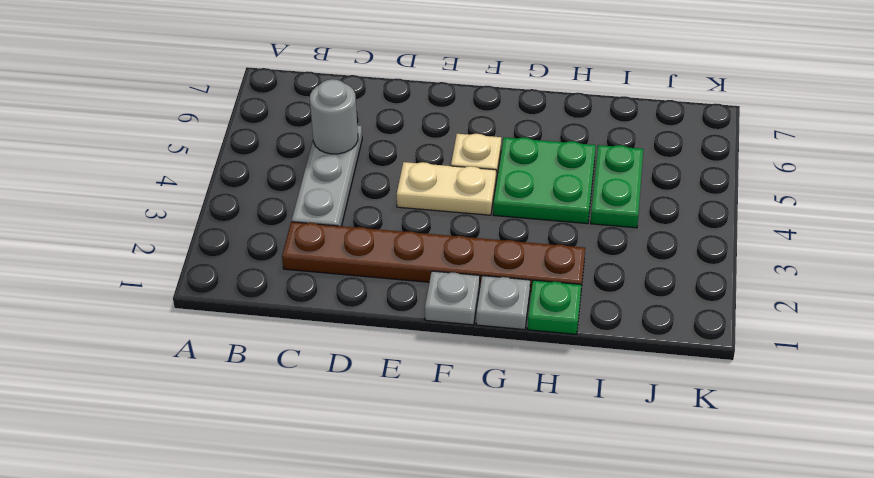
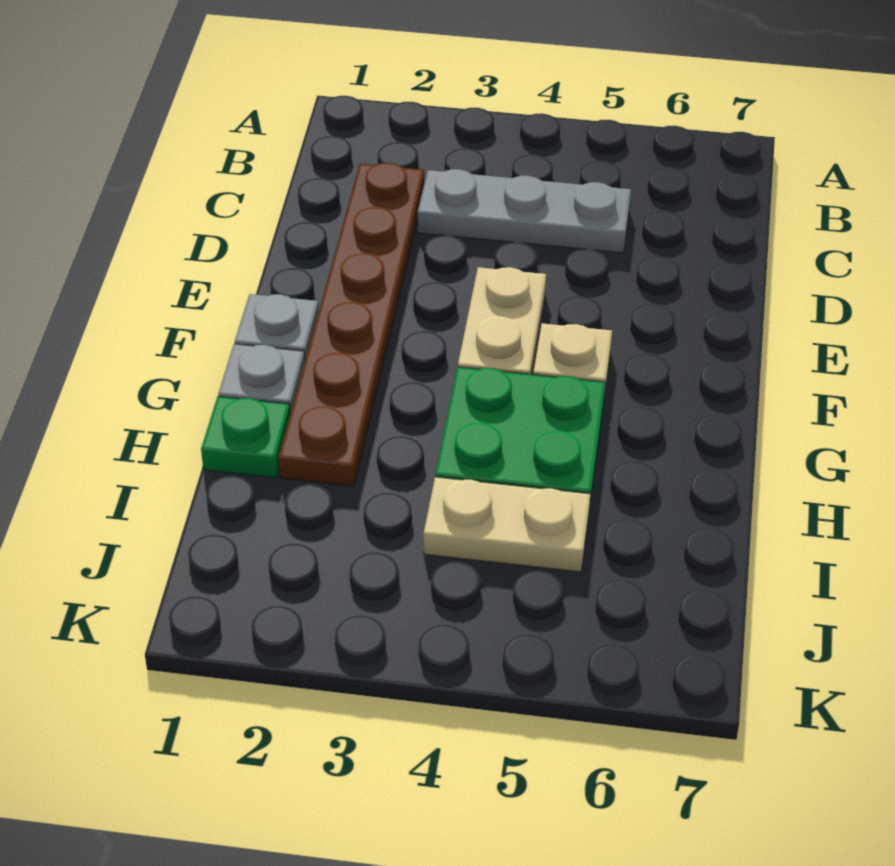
grey 1x1 round brick [310,79,358,154] -> none
green 1x2 plate [591,145,643,228] -> tan 1x2 plate [423,477,590,572]

